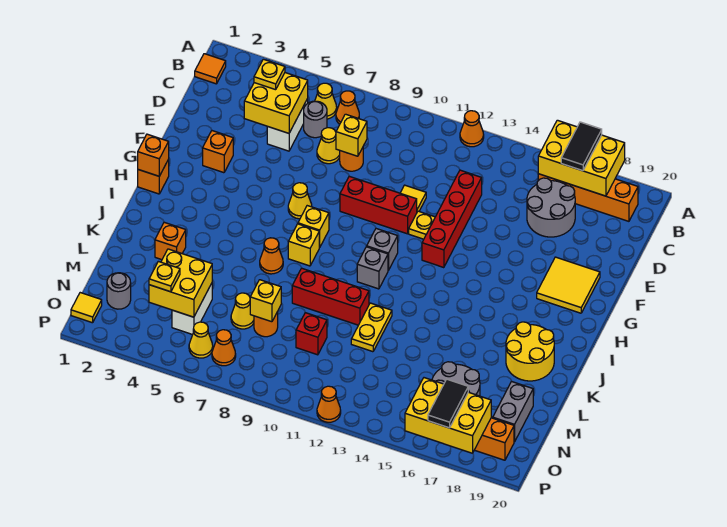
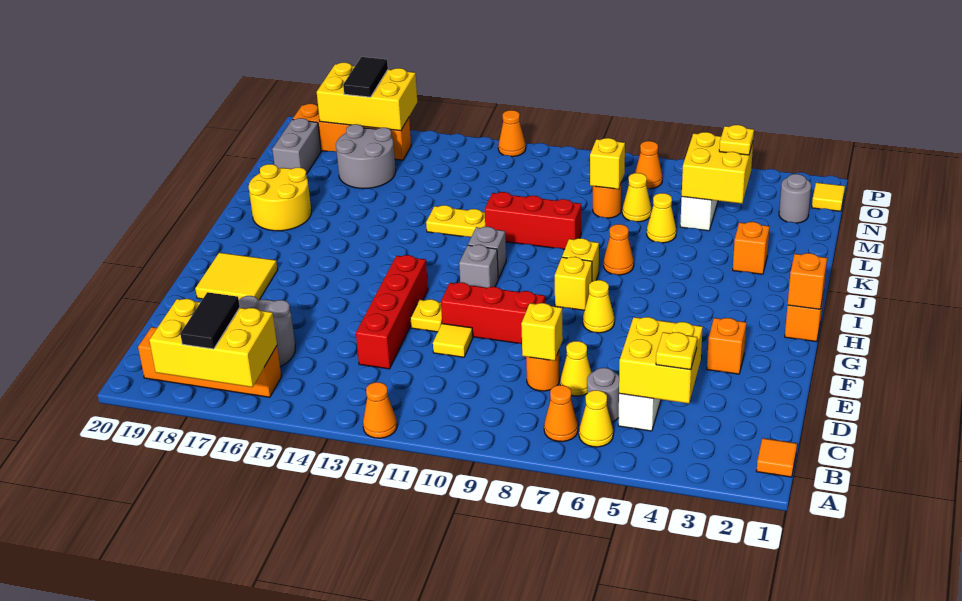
yellow 1x2 plate [351,303,392,352] -> yellow 1x2 plate turned to [426,205,485,237]
red 1x1 brick [296,313,327,355] -> none
yellow 1x1 cone [189,322,213,358] -> yellow 1x1 cone moved to [647,193,676,243]

